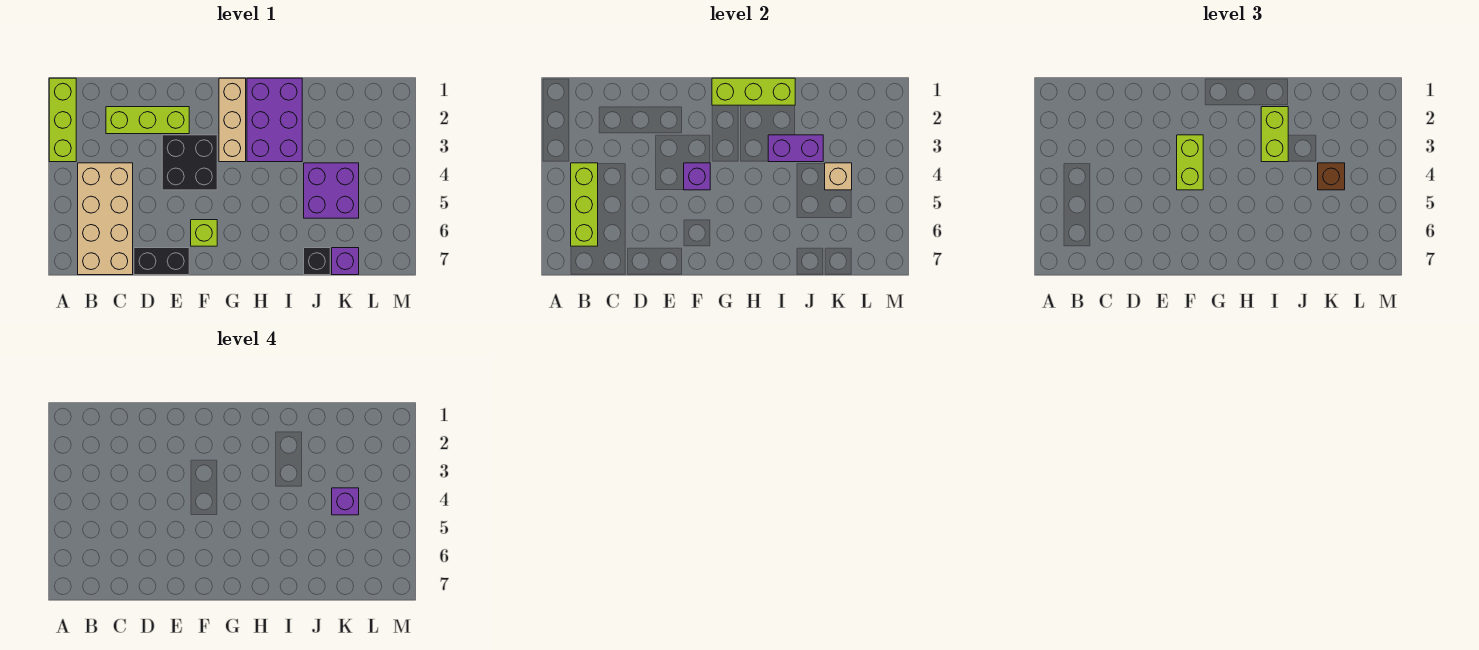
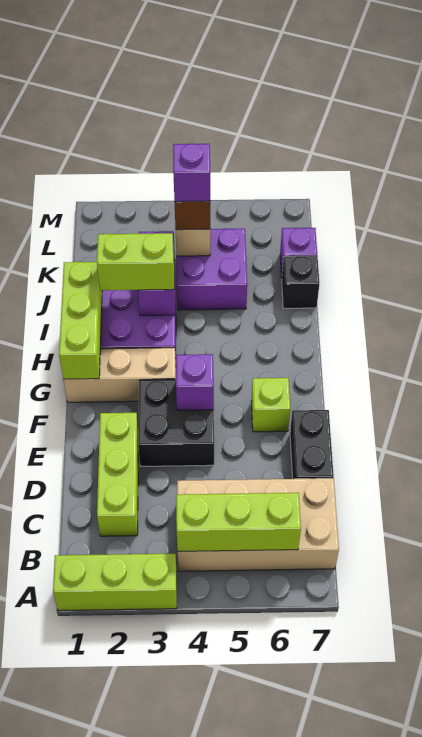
lime 1x2 brick [1177,135,1203,190] -> none

